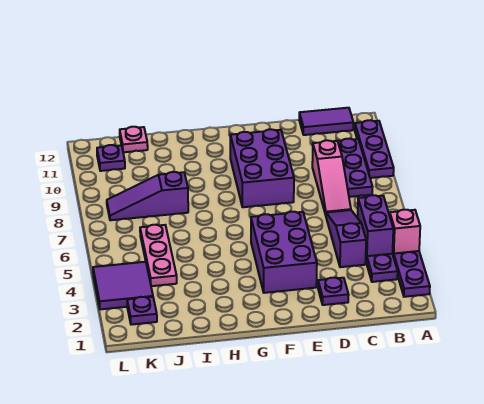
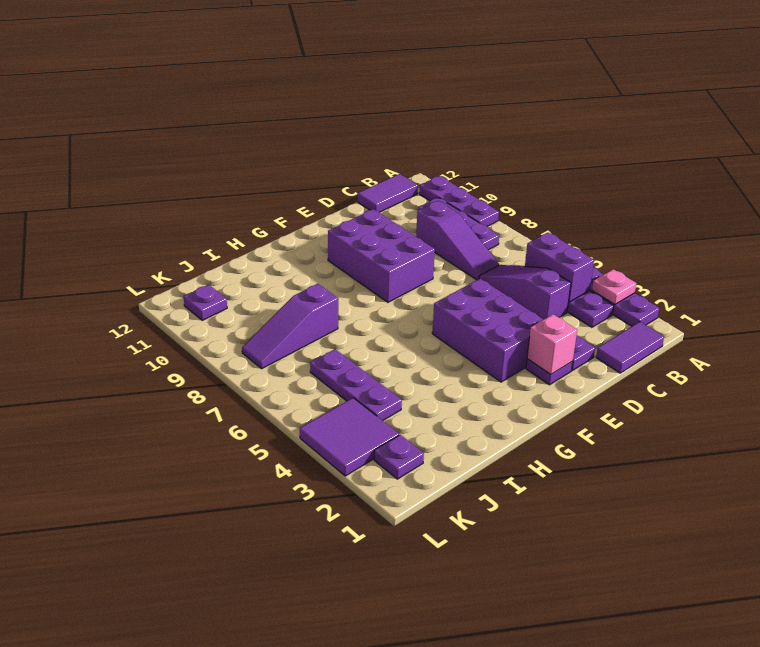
pink 1x1 brick [390,210,420,253] -> pink 1x1 brick moved to [527,314,577,374]
none -> purple 1x2 tile [596,322,664,373]
pink 1x3 slope [312,140,351,215] -> purple 1x3 slope [416,201,499,280]
none -> purple 1x1 plate [526,359,573,385]
pink 1x3 plate [140,225,177,286] -> purple 1x3 plate [310,349,402,421]
pink 1x1 plate [120,127,148,152] -> pink 1x1 plate moved to [592,269,636,305]

